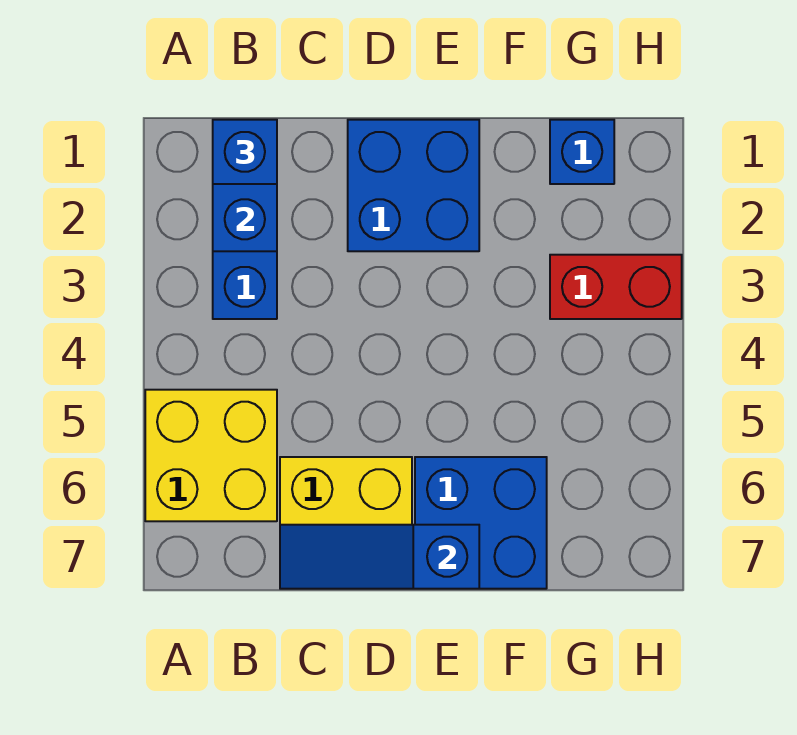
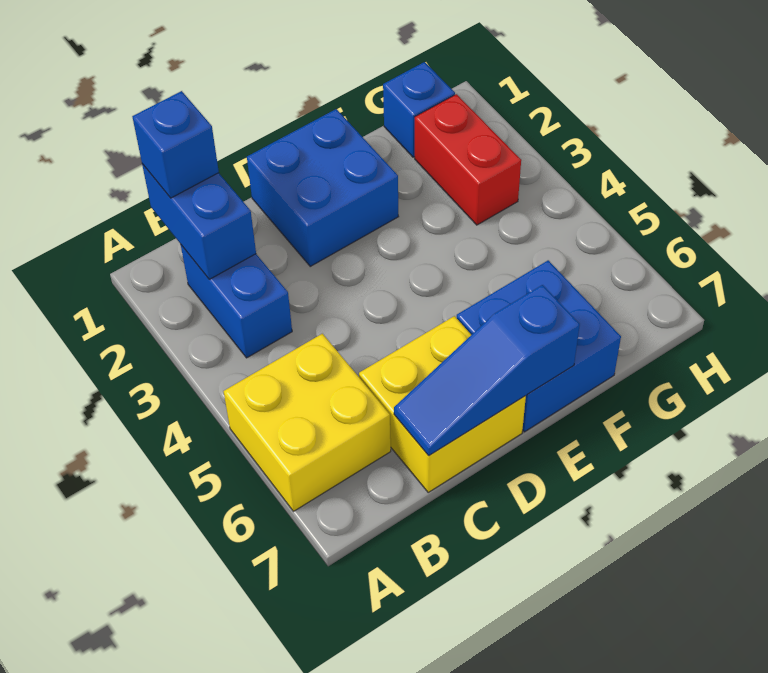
red 1x2 brick [550,255,682,319] -> red 1x2 brick turned to [415,94,521,225]

